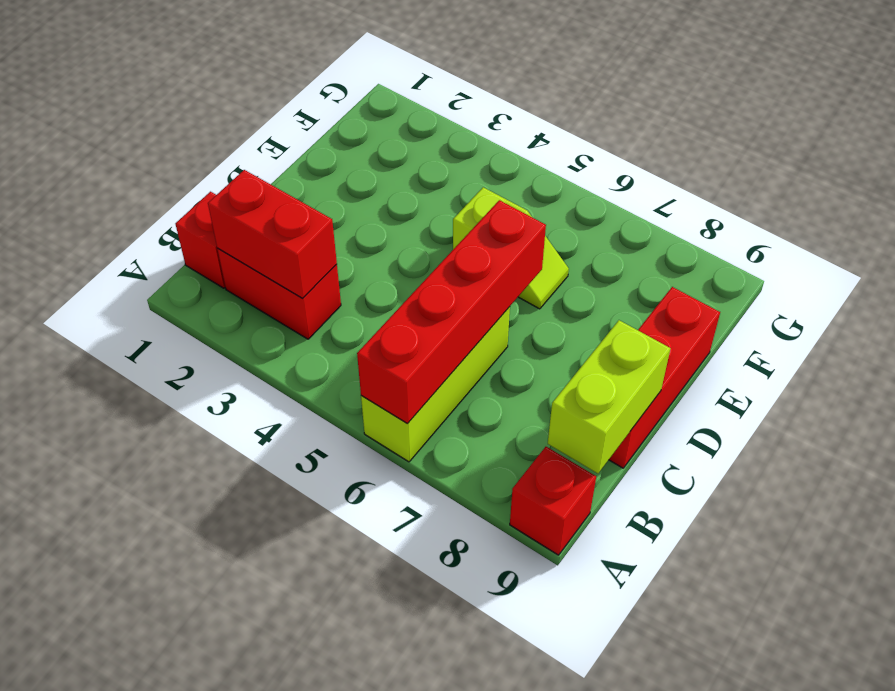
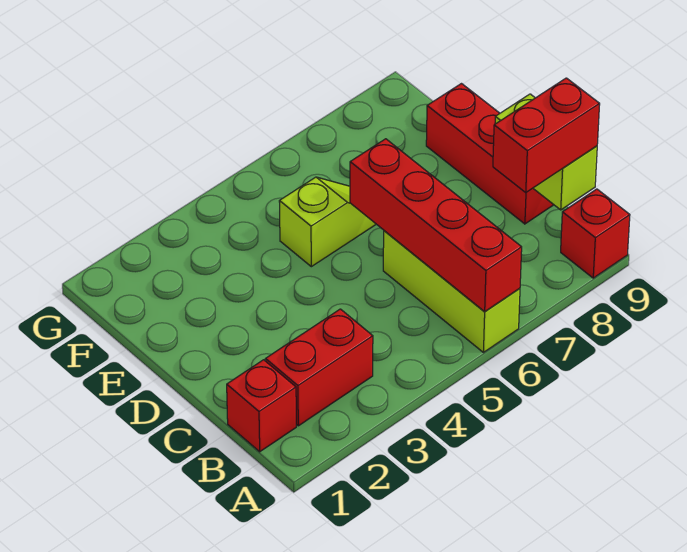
red 1x2 brick [208,170,337,299] -> red 1x2 brick moved to [493,78,600,192]

